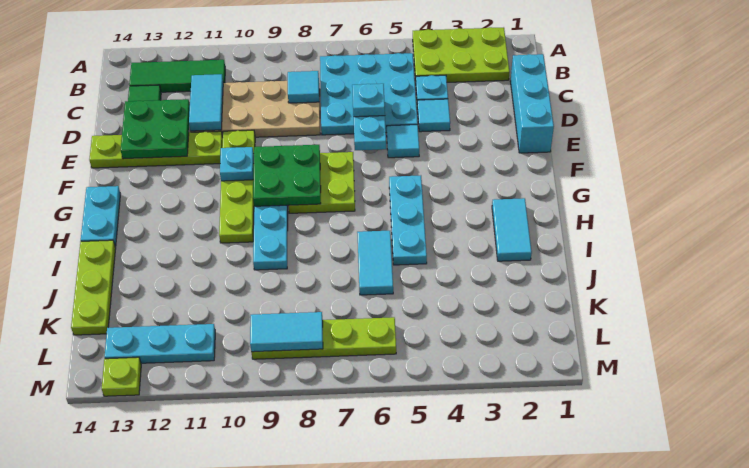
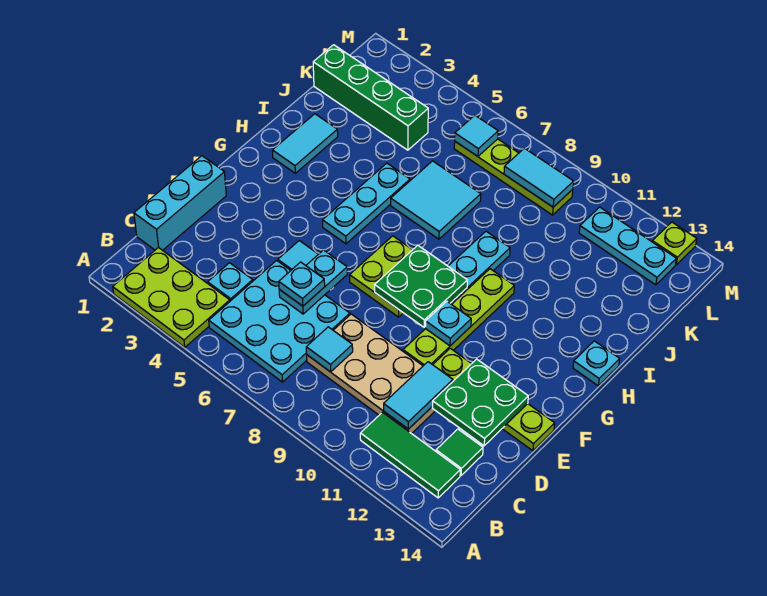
cyan 1x1 tile [417,99,450,132] -> cyan 1x1 tile moved to [455,115,498,156]
cyan 1x2 plate [81,186,120,247] -> cyan 1x1 plate [573,341,620,386]
cyan 1x2 tile [357,231,393,295] -> cyan 2x2 tile [391,161,481,239]
lime 1x3 plate [71,240,116,335] -> none
none -> green 1x4 brick [313,45,428,150]

